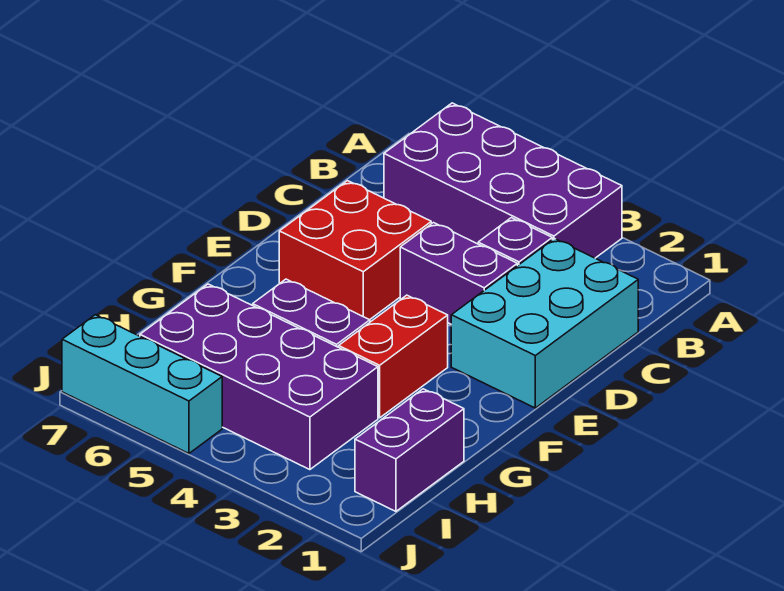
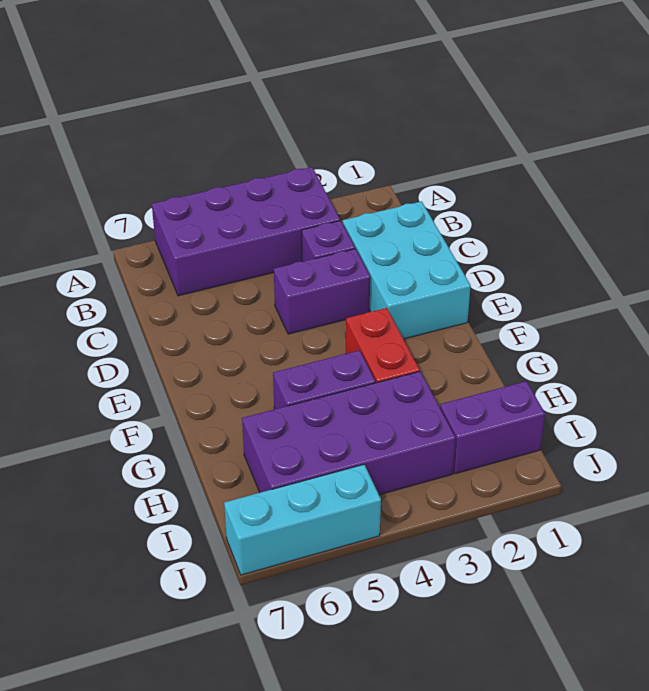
red 2x2 brick [279,181,431,320] -> none
purple 1x2 brick [355,389,464,511] -> purple 1x2 brick turned to [440,381,545,474]

